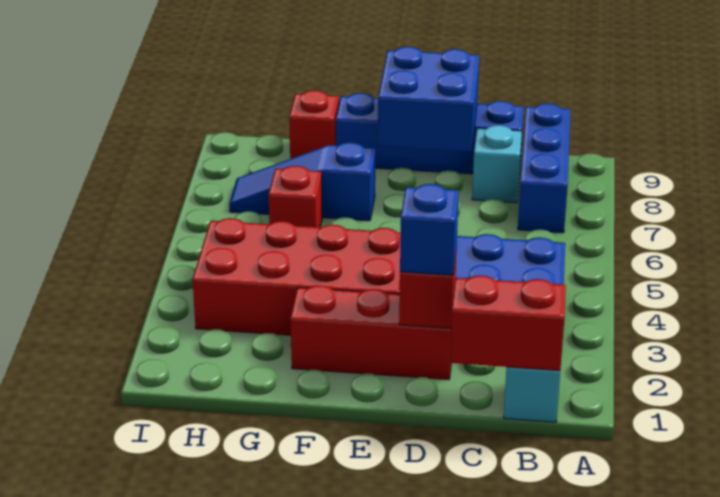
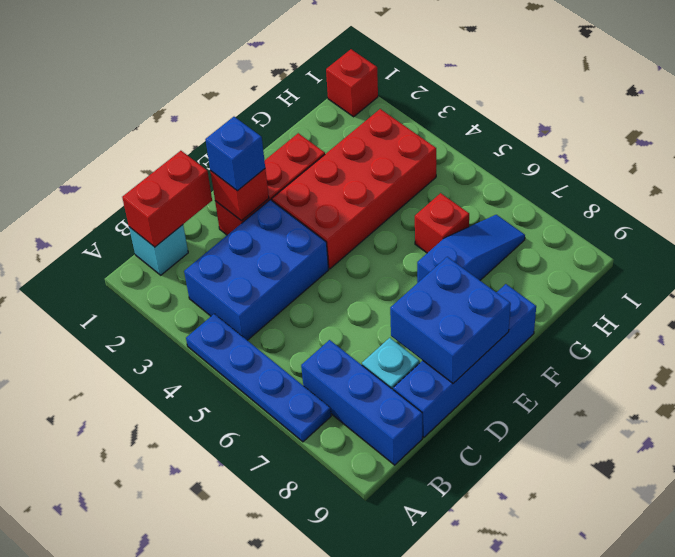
none -> blue 1x4 plate [186,314,331,442]
red 1x1 brick [289,90,339,159] -> red 1x1 brick moved to [326,49,378,117]

